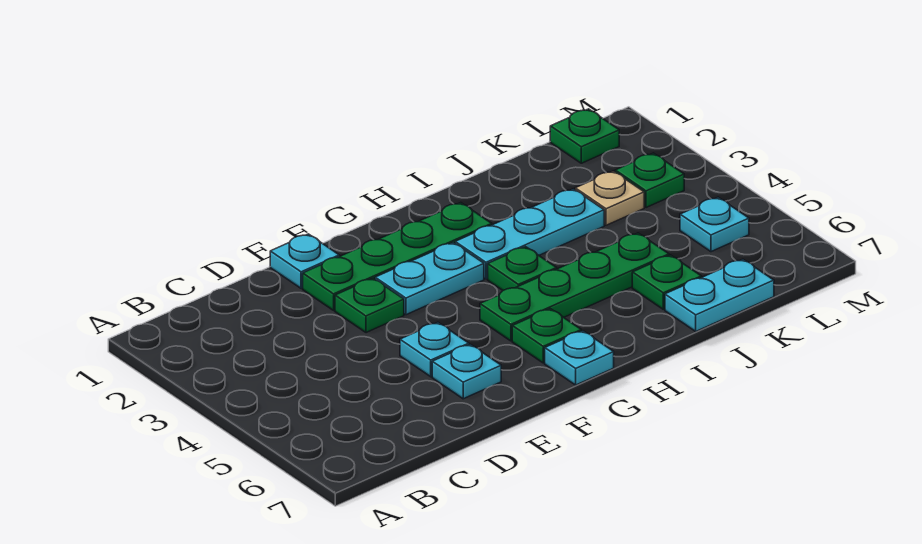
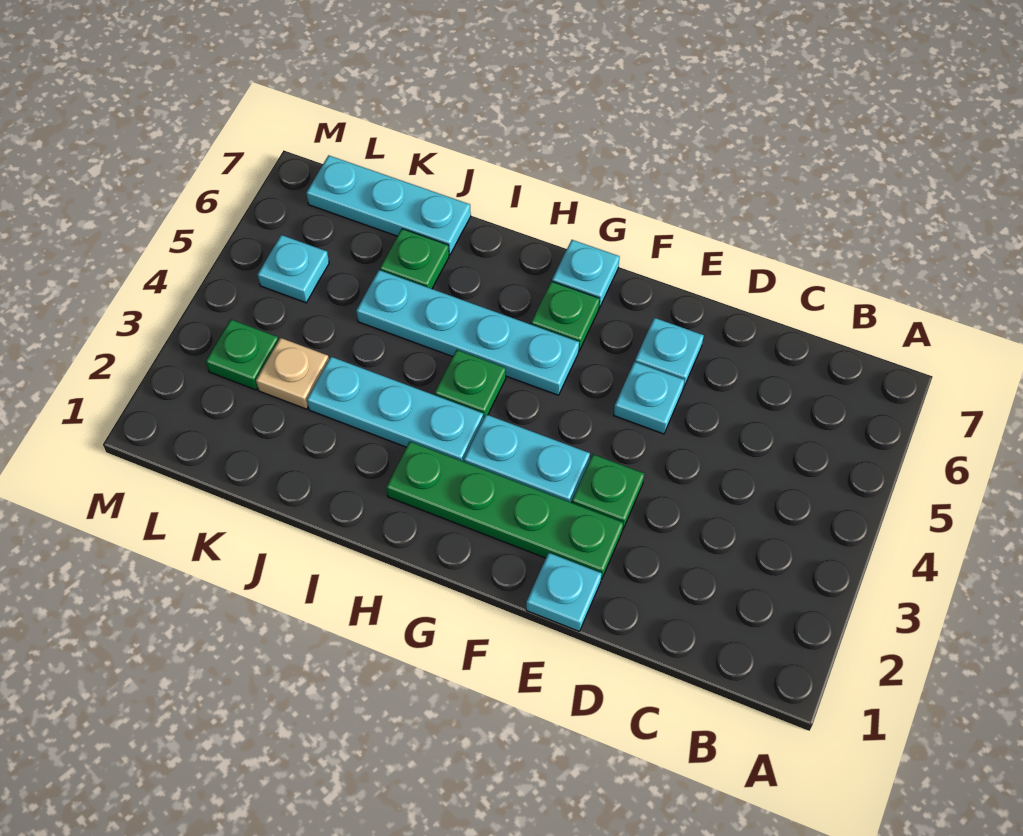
green 1x4 plate [480,233,669,341] -> cyan 1x4 plate [356,270,579,395]
cyan 1x2 plate [665,259,774,331] -> cyan 1x3 plate [306,155,471,255]
green 1x1 plate [550,109,619,163] -> none

